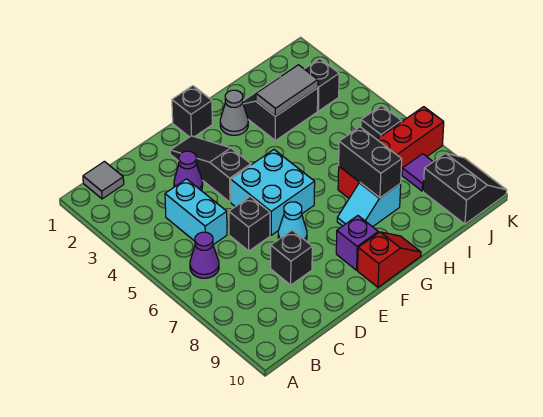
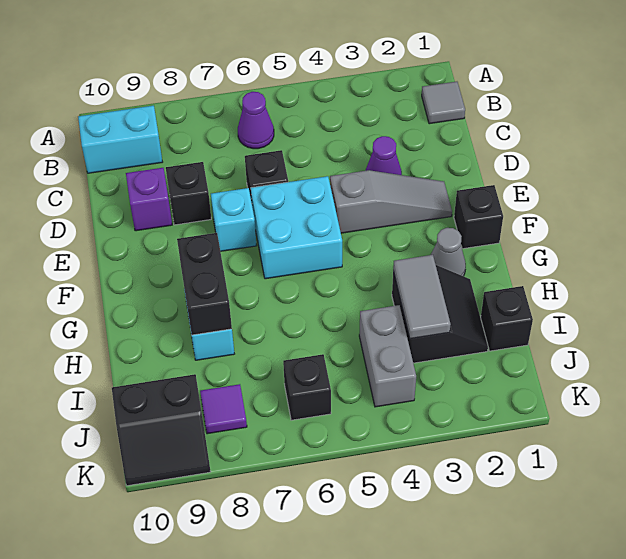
cyan 1x2 brick [165,179,227,245] -> cyan 1x2 brick moved to [78,106,162,173]
black 1x3 slope [170,136,251,202] -> grey 1x3 slope [330,170,452,233]
cyan 1x1 cone [278,202,307,241] -> cyan 1x1 brick [211,188,257,251]
purple 1x1 brick [336,216,378,270] -> purple 1x1 brick moved to [126,168,172,231]
red 1x2 slope [358,232,421,287] -> none
red 1x4 brick [338,107,444,198] -> none
black 1x2 brick [339,127,402,198] -> black 1x2 brick turned to [177,233,232,335]
none -> grey 1x2 brick [359,305,416,407]
black 1x1 brick [305,59,339,111] -> black 1x1 brick moved to [481,286,533,351]

